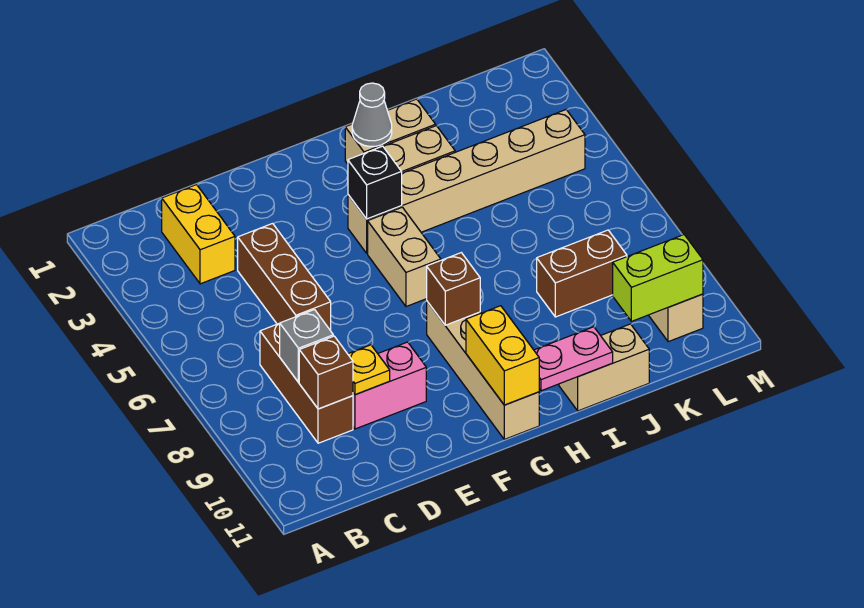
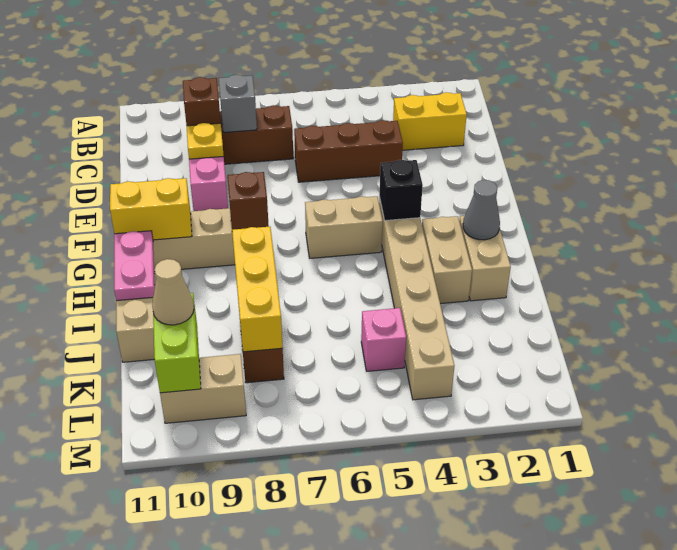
none -> yellow 1x3 brick [232,227,283,352]
none -> pink 1x1 brick [361,308,406,371]
none -> tan 1x1 cone [152,259,194,325]

